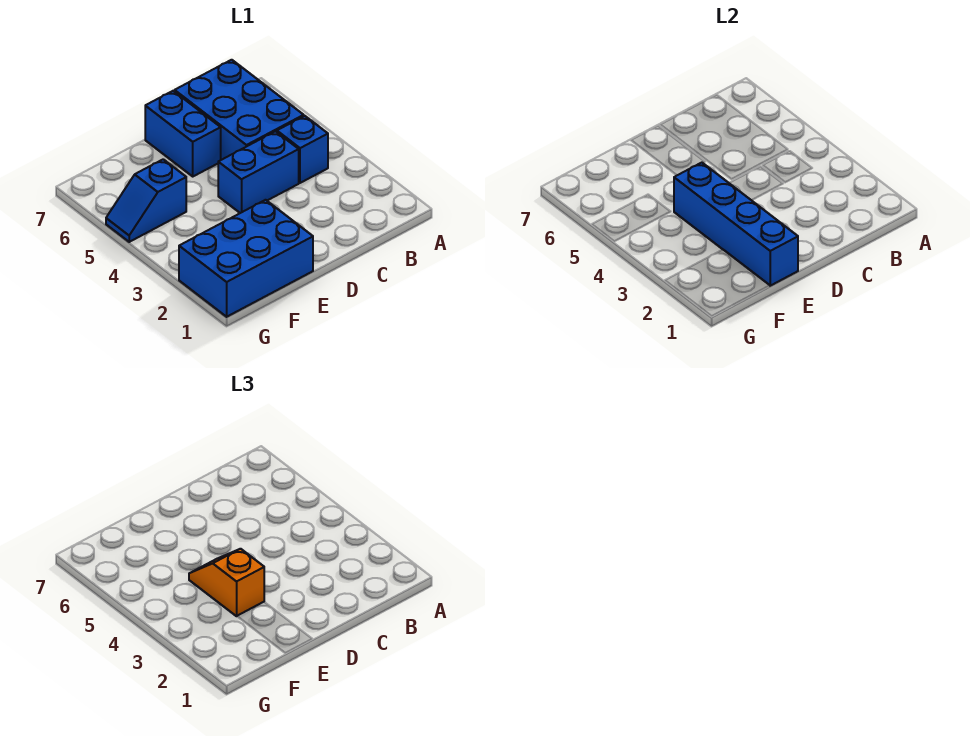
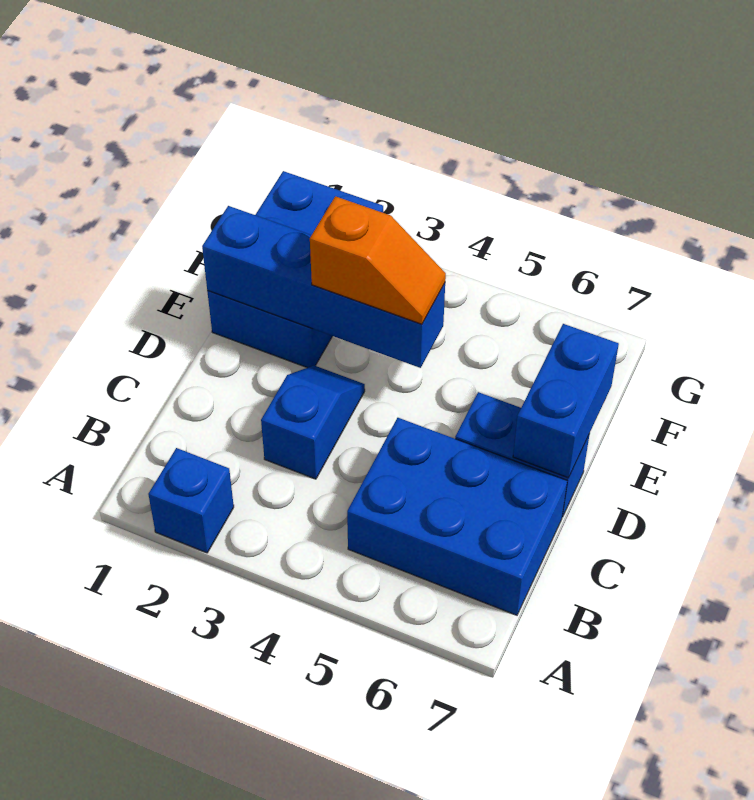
blue 1x1 brick [277,116,328,183] -> blue 1x1 brick moved to [148,448,234,553]
blue 1x2 brick [218,131,299,213] -> blue 1x2 brick moved to [513,324,619,478]
blue 1x2 slope [106,159,186,242] -> blue 1x2 slope moved to [261,366,365,479]

